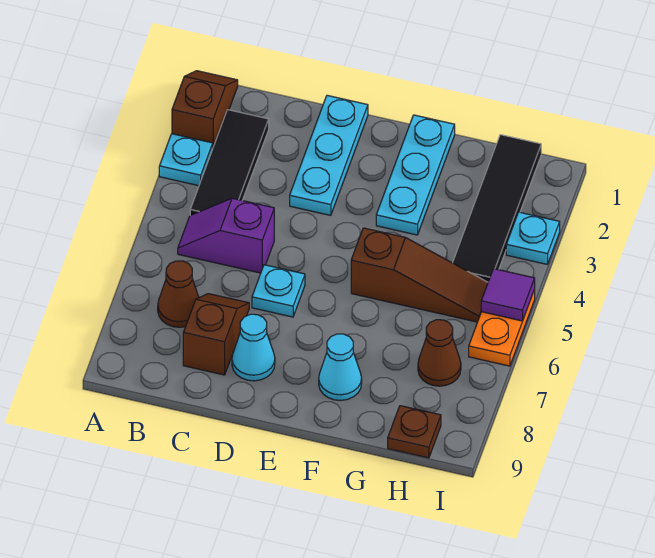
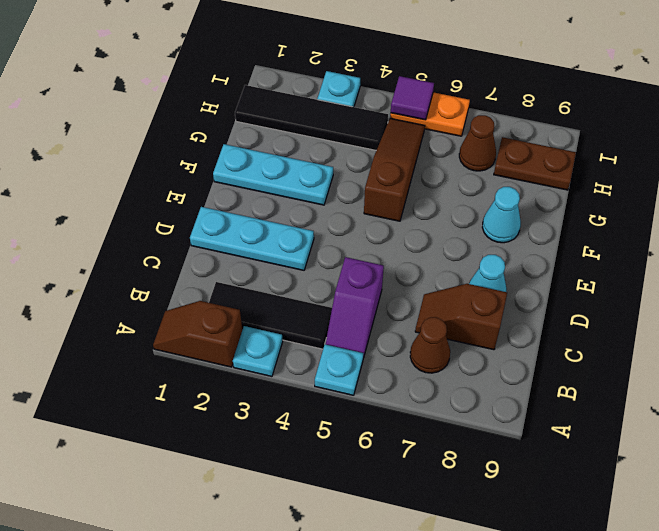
cyan 1x1 plate [252,265,305,317] -> cyan 1x1 plate moved to [315,344,363,395]
brown 1x1 plate [388,406,441,458] -> brown 1x2 plate [494,137,576,190]

